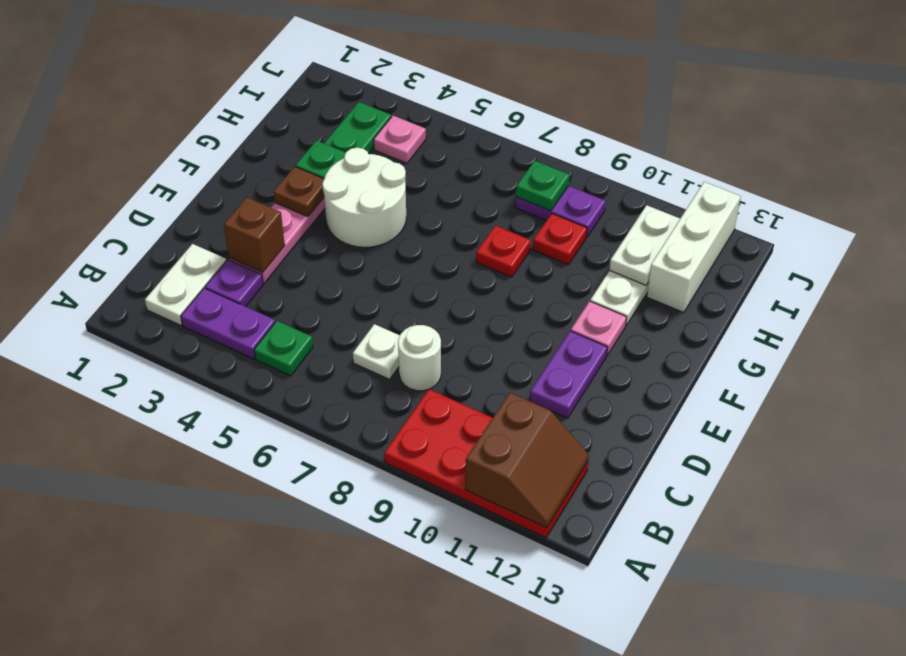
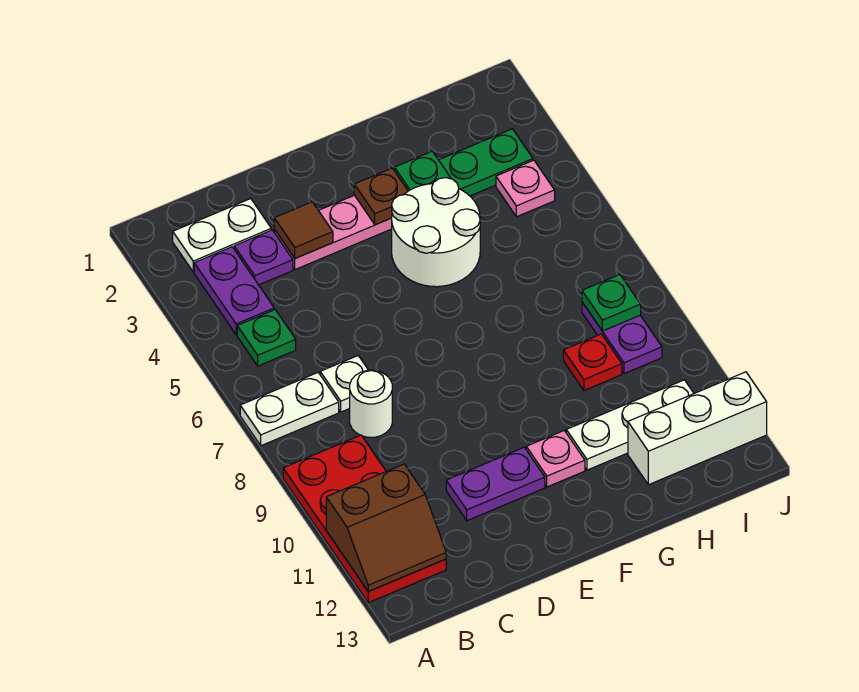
brown 1x1 brick [224,197,285,273] -> brown 1x1 tile [274,202,333,258]
red 1x1 plate [476,226,531,277] -> none
white 1x2 plate [609,205,680,285] -> white 1x2 plate moved to [240,373,339,446]

